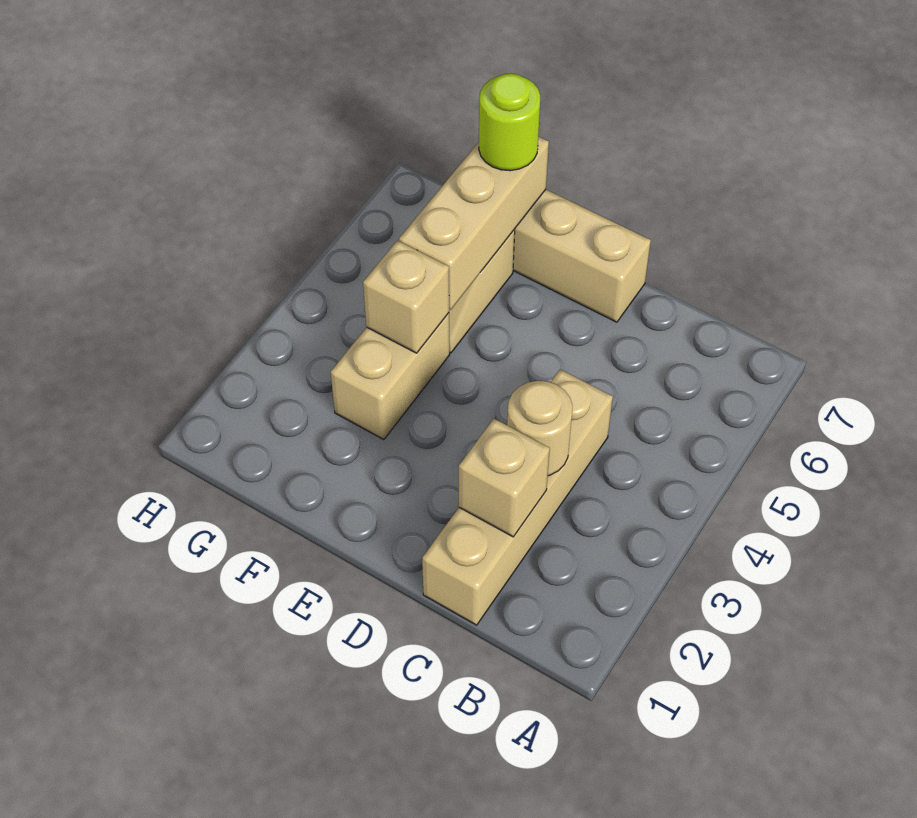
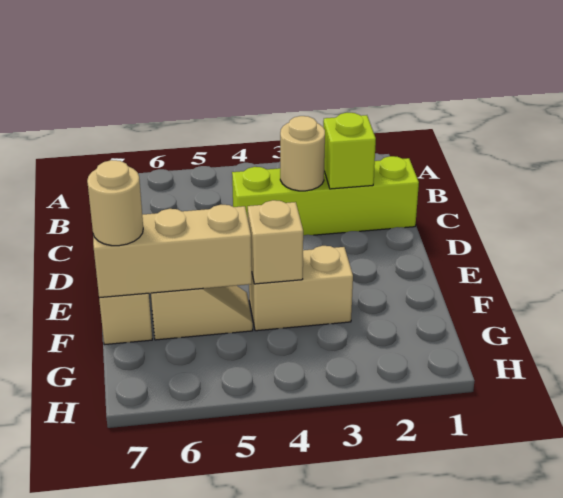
tan 1x4 brick [422,369,613,625] -> lime 1x4 brick [232,156,419,235]
tan 1x1 brick [459,419,550,537] -> lime 1x1 brick [323,113,376,189]
lime 1x1 round brick [479,73,540,171] -> tan 1x1 round brick [87,160,143,246]

